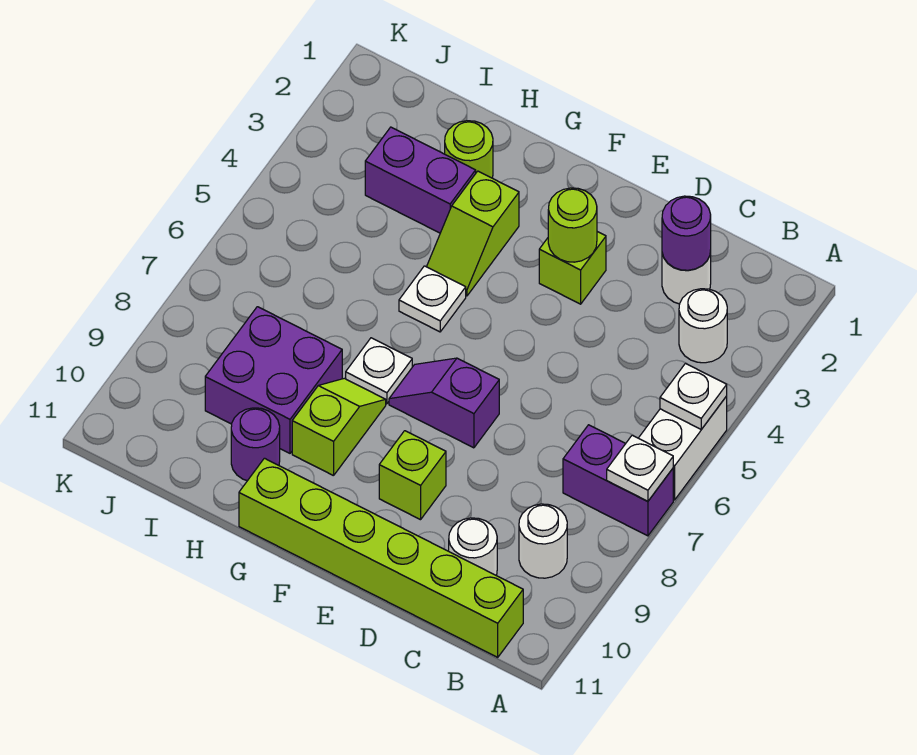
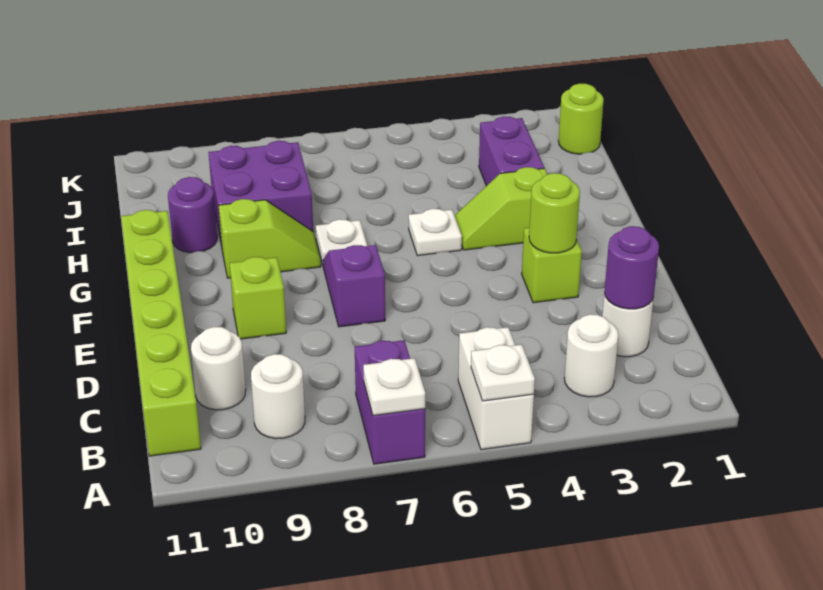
white 1x2 brick [639,396,727,500] -> white 1x2 brick turned to [458,327,534,450]
lime 1x1 round brick [445,121,493,178] -> lime 1x1 round brick moved to [559,83,604,154]

